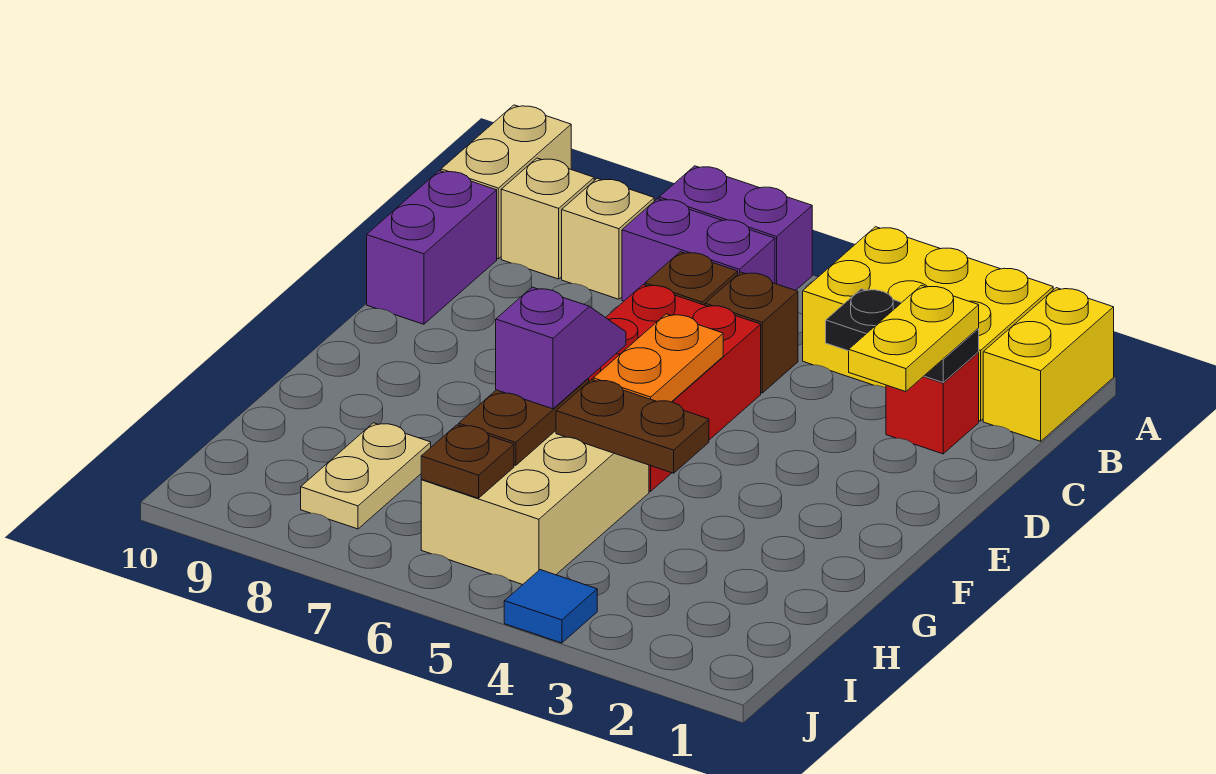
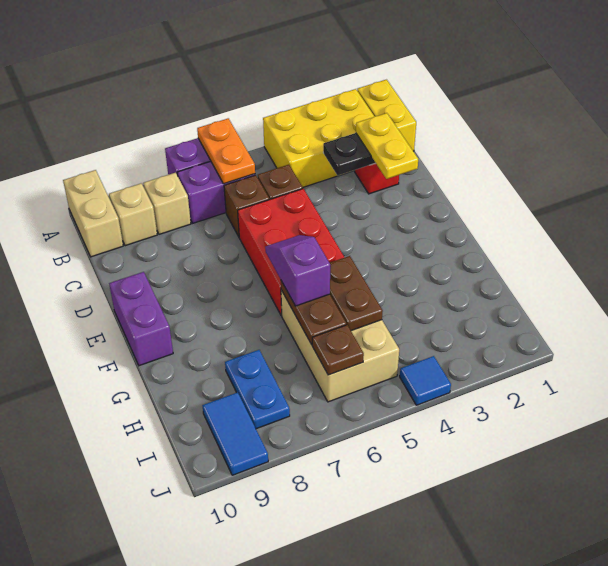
purple 1x2 brick [367,171,497,324] -> purple 1x2 brick moved to [109,272,173,366]
orange 1x2 plate [593,314,723,402] -> orange 1x2 plate moved to [197,118,255,184]
brown 1x2 plate [556,380,709,473] -> brown 1x2 plate turned to [330,256,383,331]
tan 1x2 plate [301,423,431,529] -> blue 1x2 plate [225,350,290,429]
none -> blue 1x2 tile [202,392,268,475]

